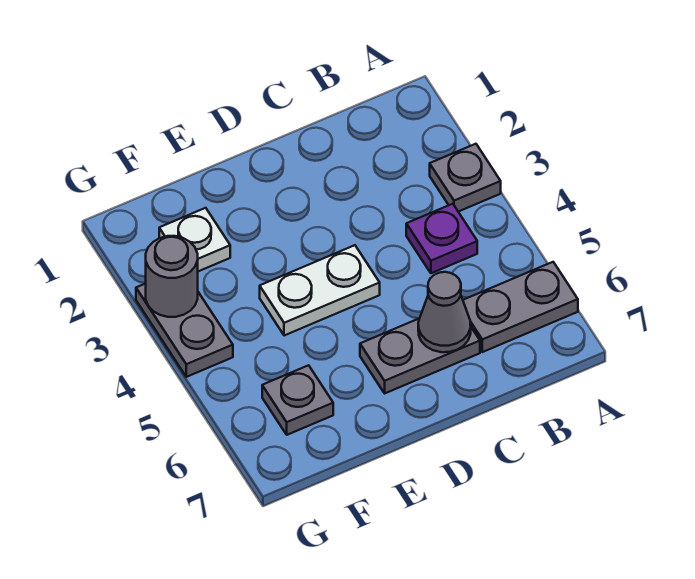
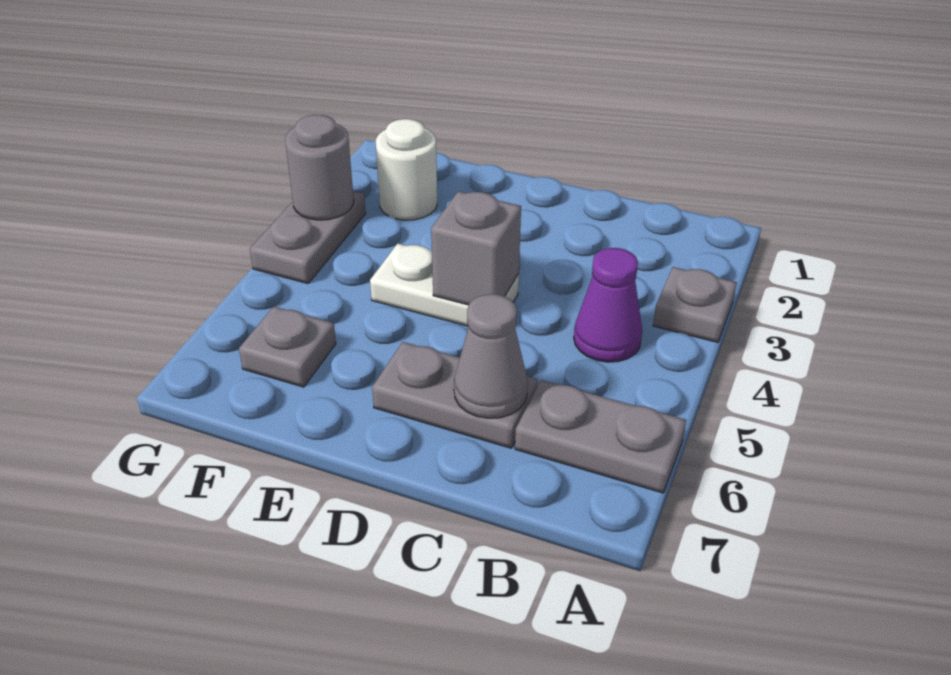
purple 1x1 plate [406,204,477,273] -> purple 1x1 cone [574,248,642,362]
none -> grey 1x1 brick [431,191,521,305]
white 1x1 plate [159,208,230,271] -> white 1x1 round brick [376,119,437,220]

